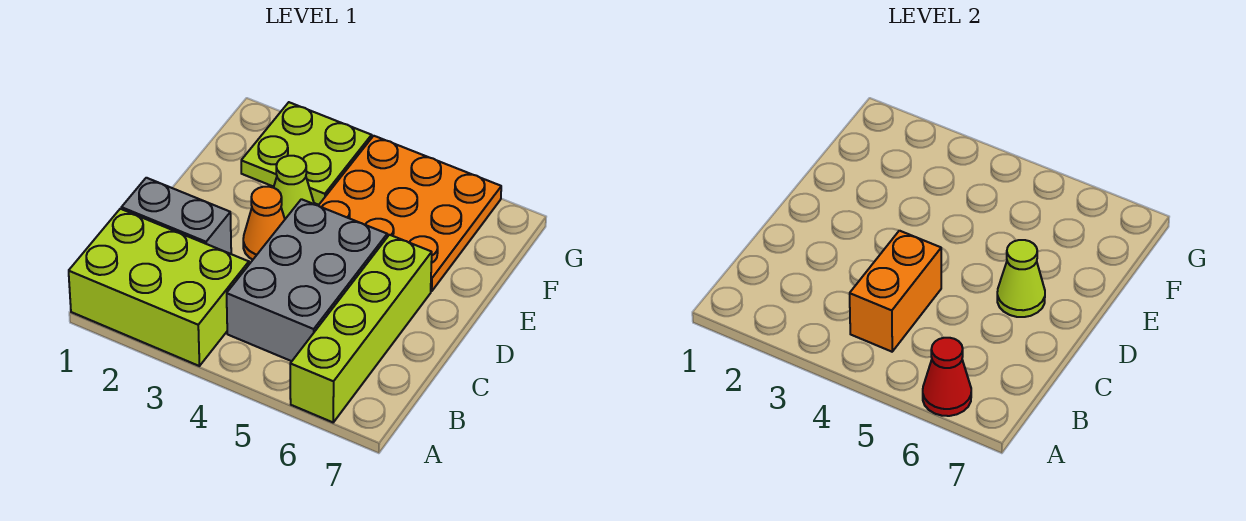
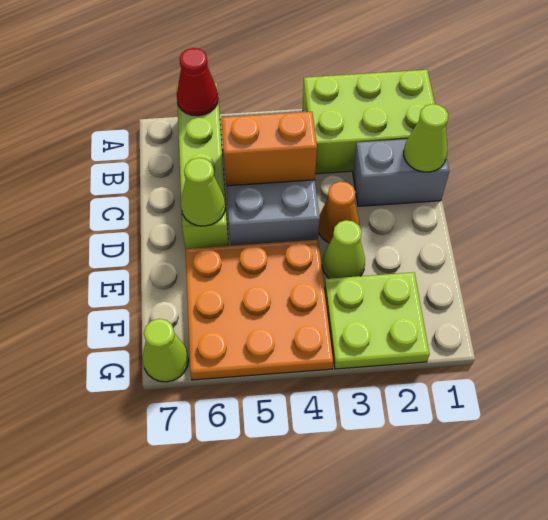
orange 1x2 brick [850,231,941,352] -> orange 1x2 brick turned to [221,112,317,186]
none -> lime 1x1 cone [404,104,448,172]
none -> lime 1x1 cone [142,319,189,382]

